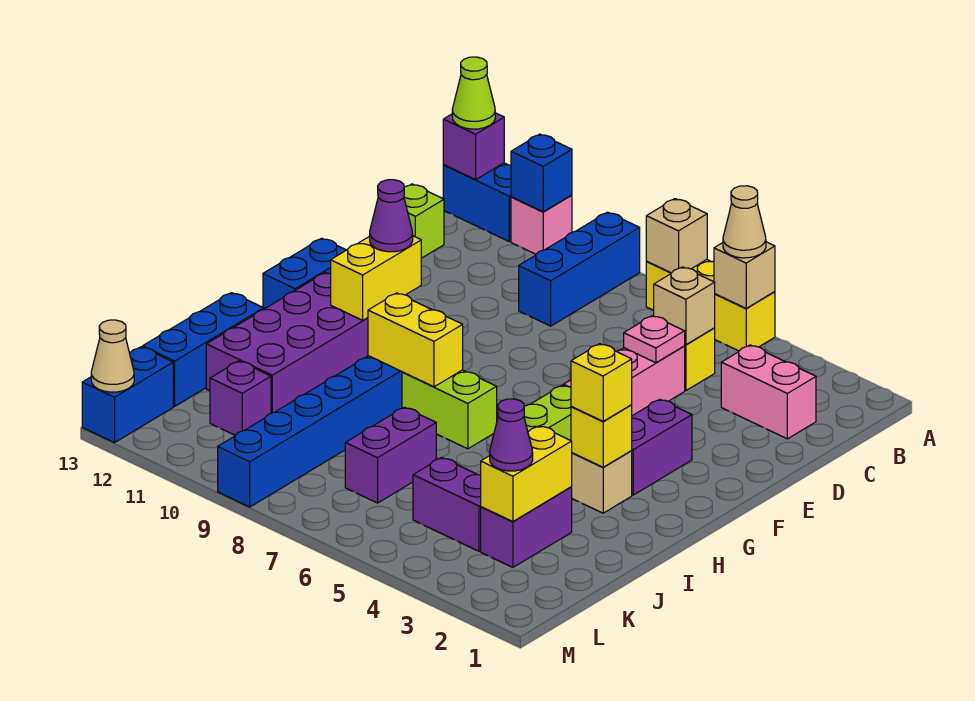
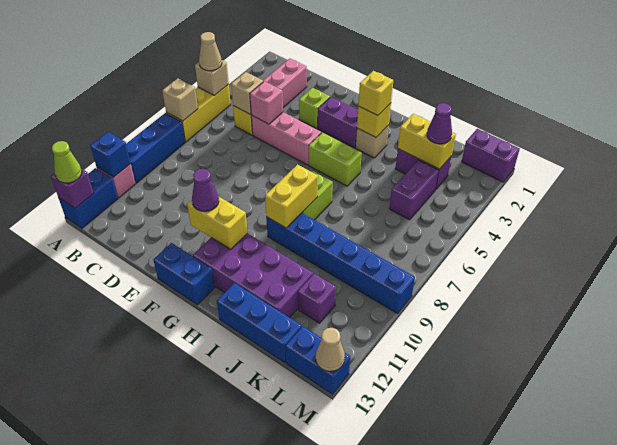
blue 1x3 brick [519,212,640,326] -> blue 1x3 brick turned to [126,113,185,183]
lime 1x1 brick [404,184,444,258] -> lime 1x1 brick moved to [299,88,330,128]
pink 1x1 plate [624,316,685,363] -> pink 1x1 brick [250,81,283,124]
purple 1x2 brick [345,407,436,503] -> purple 1x2 brick moved to [462,129,520,182]

